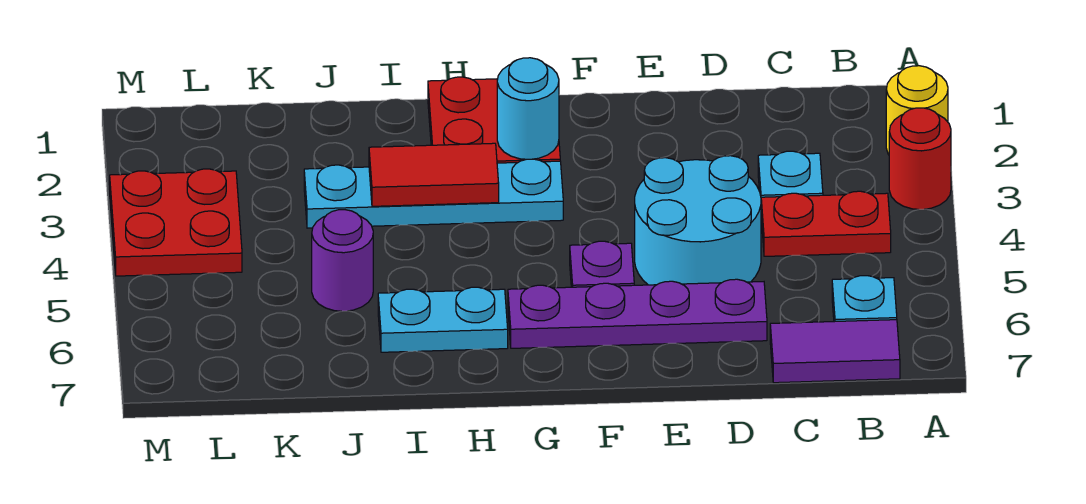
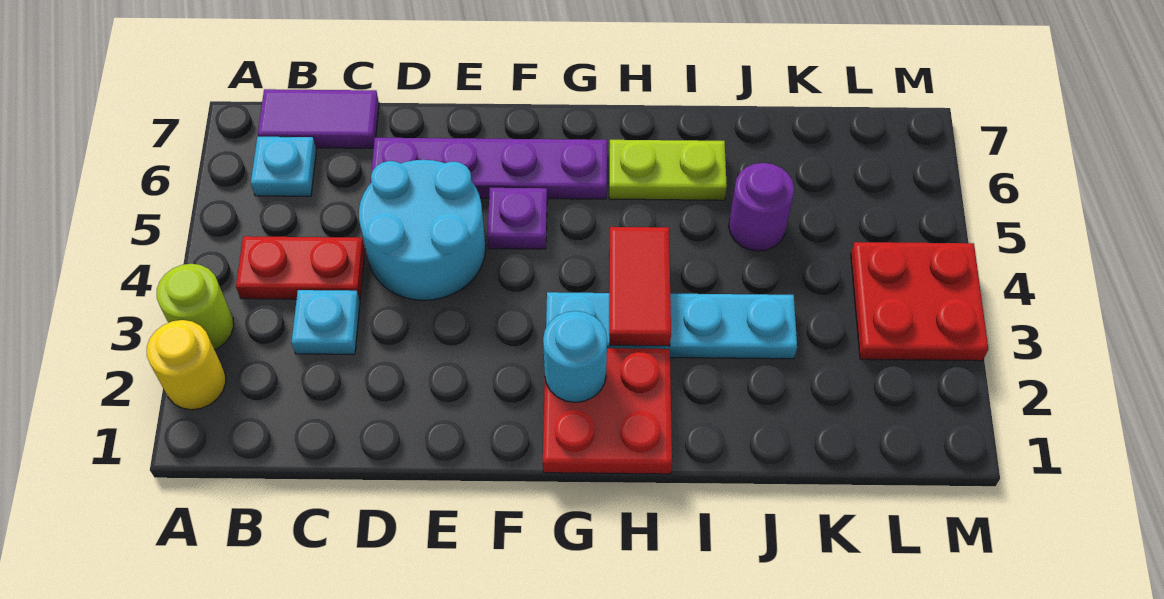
red 1x1 round brick [889,108,951,209] -> lime 1x1 round brick [157,264,234,350]
red 1x2 tile [369,143,499,206] -> red 1x2 tile turned to [609,227,671,346]
cyan 1x2 plate [378,287,508,352] -> lime 1x2 plate [609,140,727,200]

